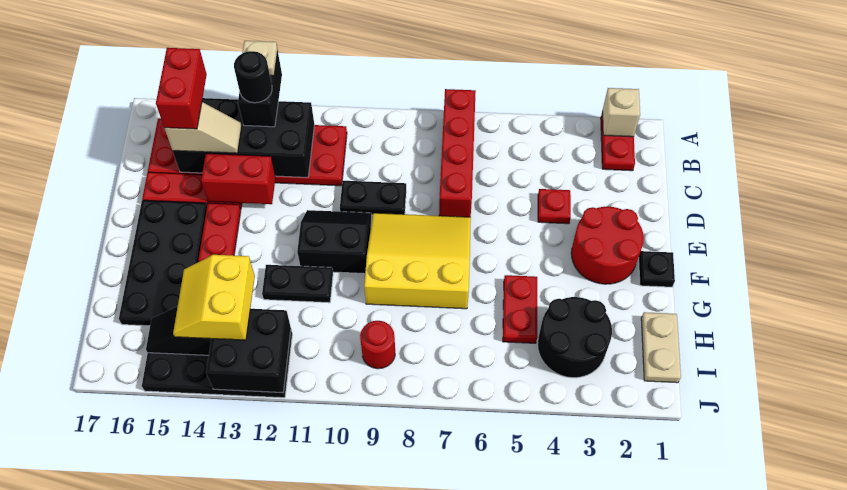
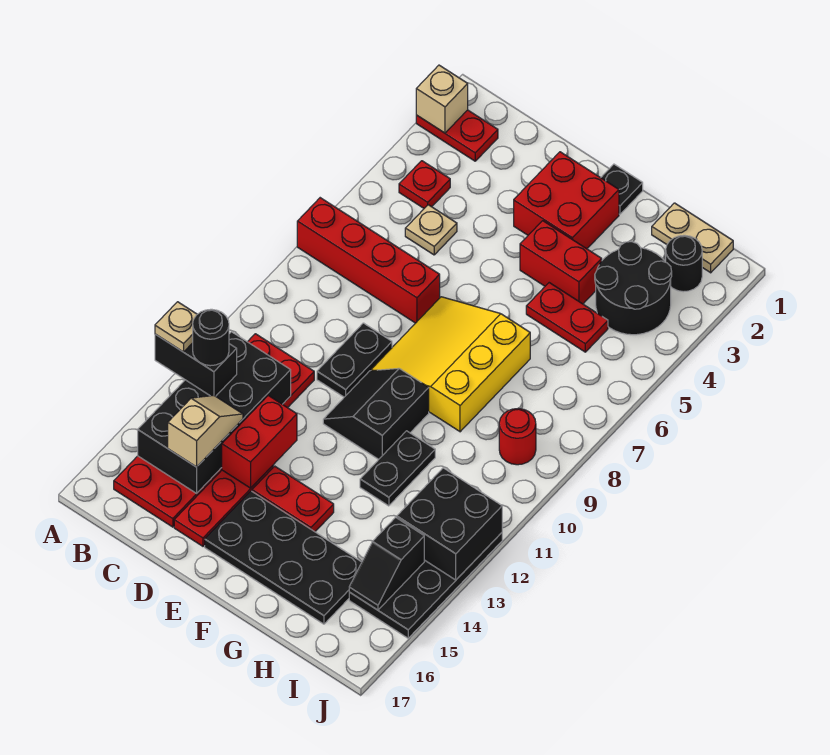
red 1x2 brick [156,48,207,129] -> red 1x2 brick moved to [520,221,602,304]
none -> tan 1x1 plate [405,205,457,255]
red 1x1 plate [538,189,571,224] -> red 1x1 plate moved to [399,161,450,208]
red 2x2 round brick [571,207,644,284] -> red 2x2 brick [514,152,619,249]
yellow 2x2 slope [173,255,255,340] -> none
none -> black 1x1 round brick [666,235,702,292]

